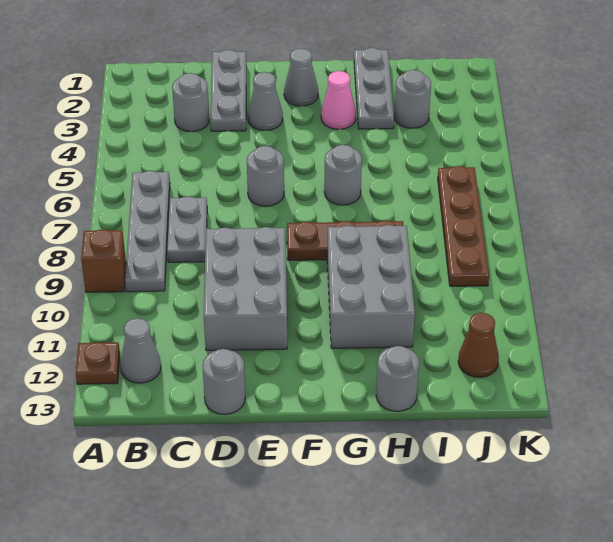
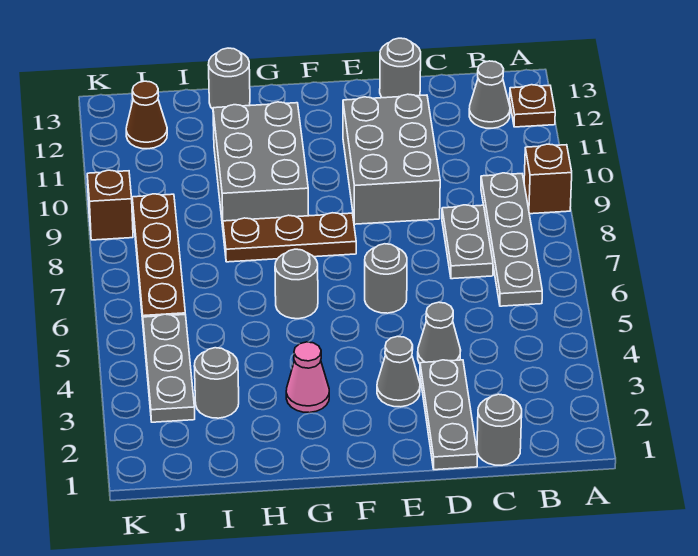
grey 1x1 round brick [172,73,209,132] -> grey 1x1 round brick moved to [477,394,522,465]
grey 1x1 cone [284,48,318,106] -> grey 1x1 cone moved to [418,302,461,364]
grey 1x3 plate [354,48,394,129] -> grey 1x3 plate moved to [143,314,195,422]
none -> brown 1x1 brick [87,170,133,240]

